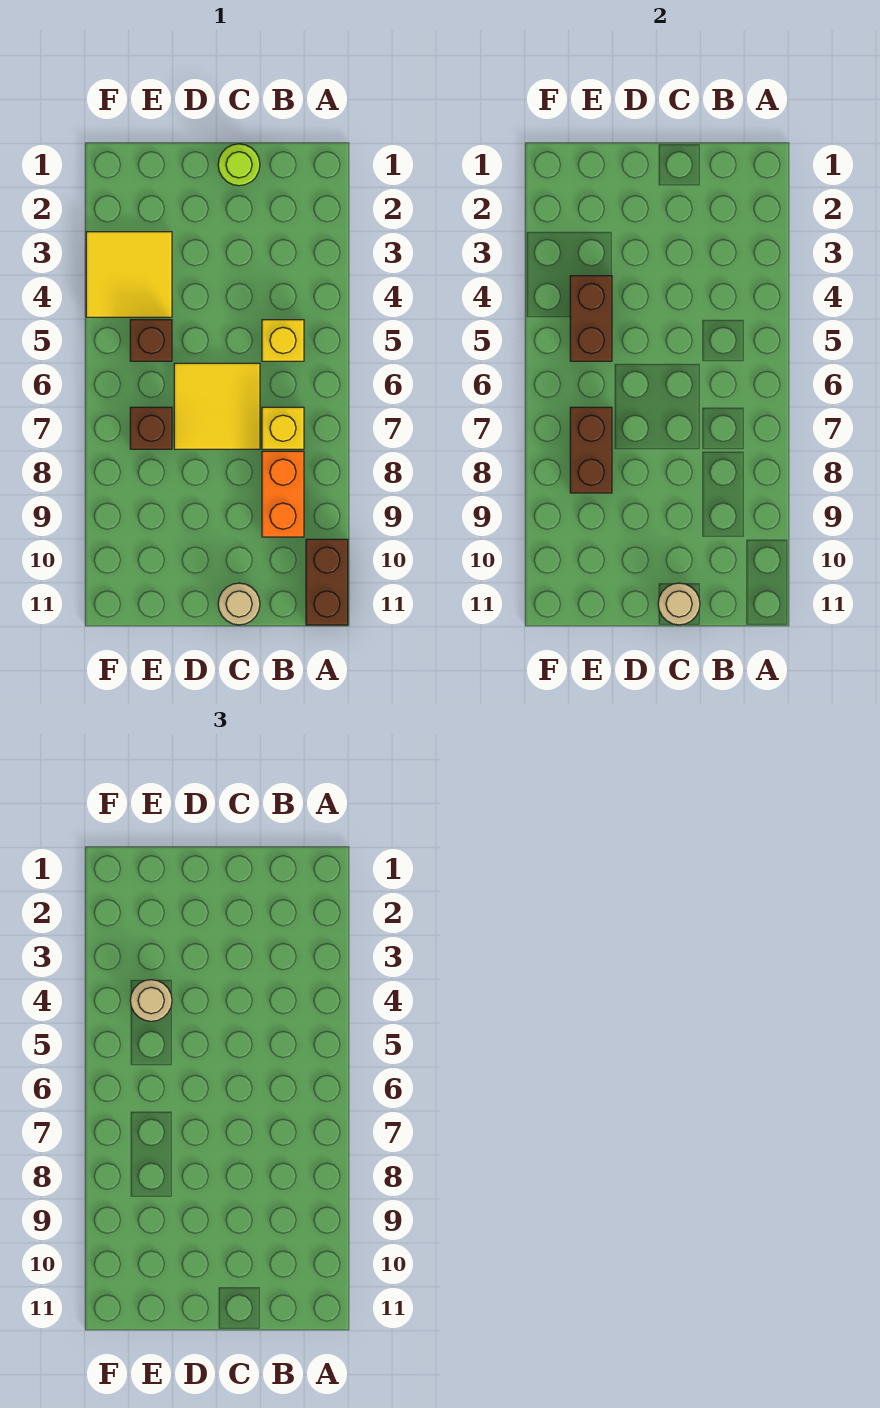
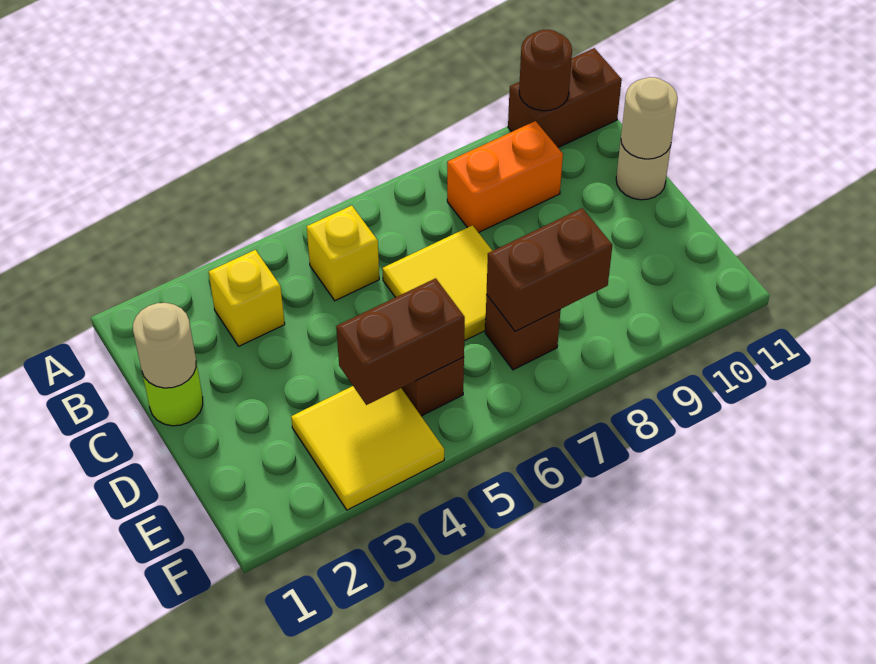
none -> brown 1x1 round brick [519,30,572,111]
yellow 1x1 brick [262,407,304,449] -> yellow 1x1 brick moved to [209,250,285,346]
tan 1x1 round brick [130,980,172,1021] -> tan 1x1 round brick moved to [133,303,196,388]

